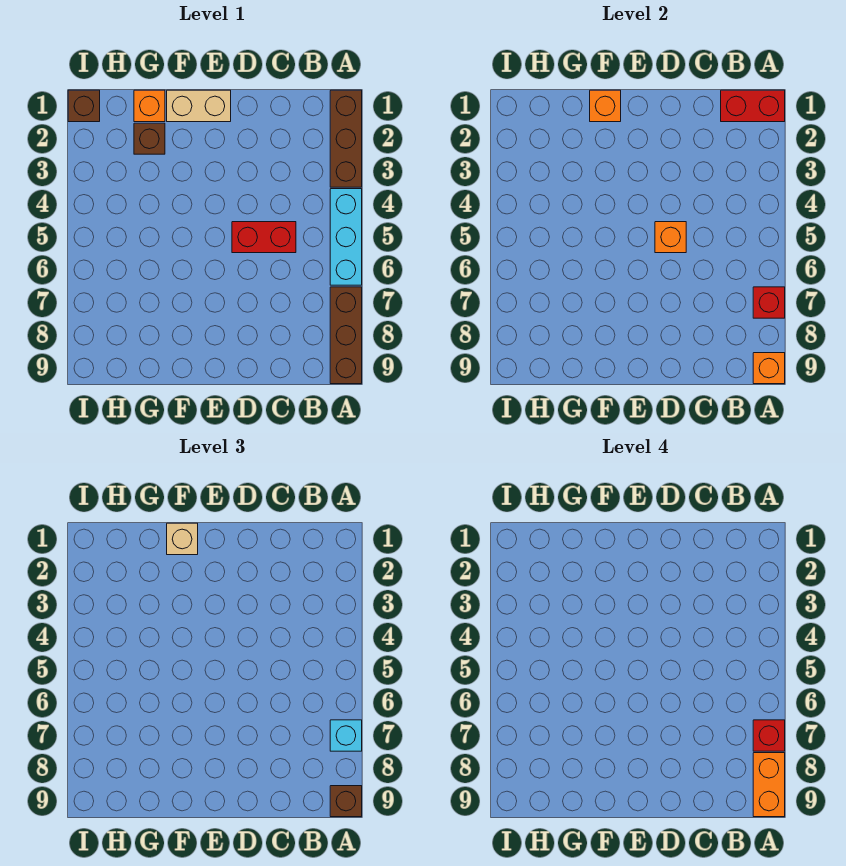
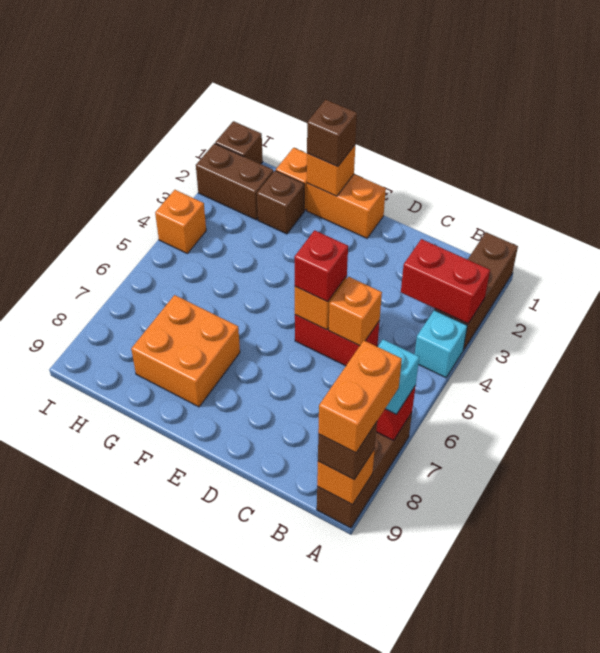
red 1x2 brick [721,90,785,122] -> red 1x2 brick moved to [401,239,490,324]
cyan 1x3 brick [330,189,362,285] -> cyan 1x1 brick [415,310,467,378]
red 1x1 brick [753,720,785,751] -> red 1x1 brick moved to [294,230,348,302]
none -> orange 1x1 brick [329,277,382,346]
tan 1x2 brick [167,90,231,122] -> orange 1x2 brick [307,174,386,238]
tan 1x1 brick [167,523,198,555] -> brown 1x1 brick [307,100,357,167]
none -> orange 2x2 brick [131,295,240,407]
none -> brown 1x2 brick [196,143,273,220]
none -> orange 1x1 brick [155,190,206,253]

